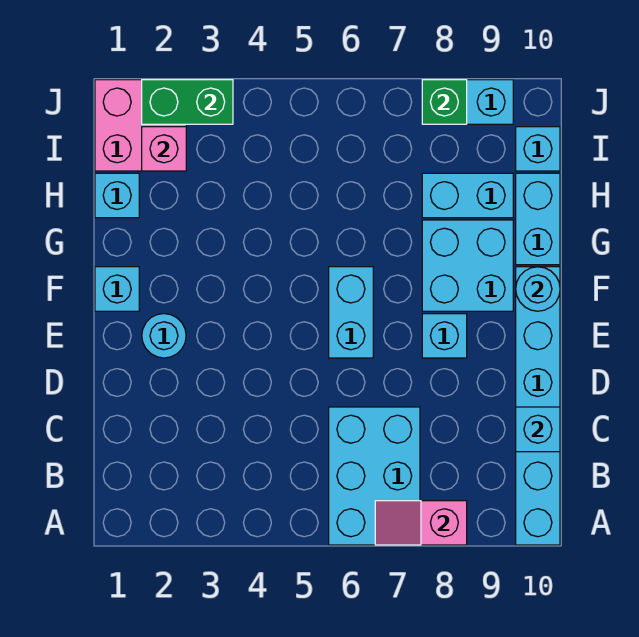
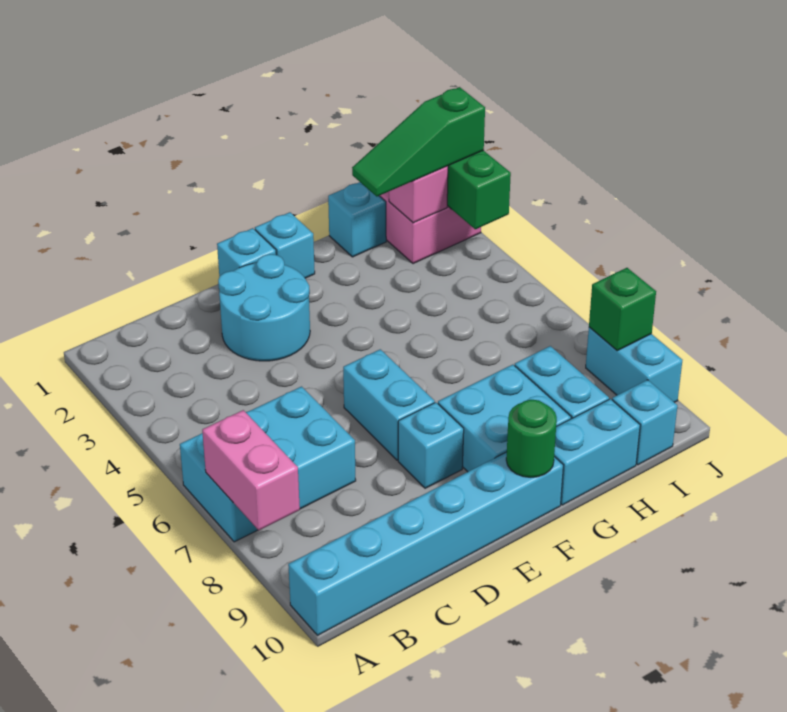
pink 1x2 slope [375,501,467,545] -> pink 1x2 brick [202,410,300,530]
cyan 1x1 brick [516,407,560,452] -> cyan 1x1 brick moved to [217,228,276,277]
cyan 1x1 round brick [142,314,186,358] -> cyan 2x2 round brick [218,254,310,361]
cyan 1x2 brick [329,267,373,358] -> cyan 1x2 brick turned to [343,349,435,460]
cyan 1x1 round brick [516,267,560,311] -> green 1x1 round brick [506,400,557,477]
none -> green 1x3 slope [352,87,485,196]

